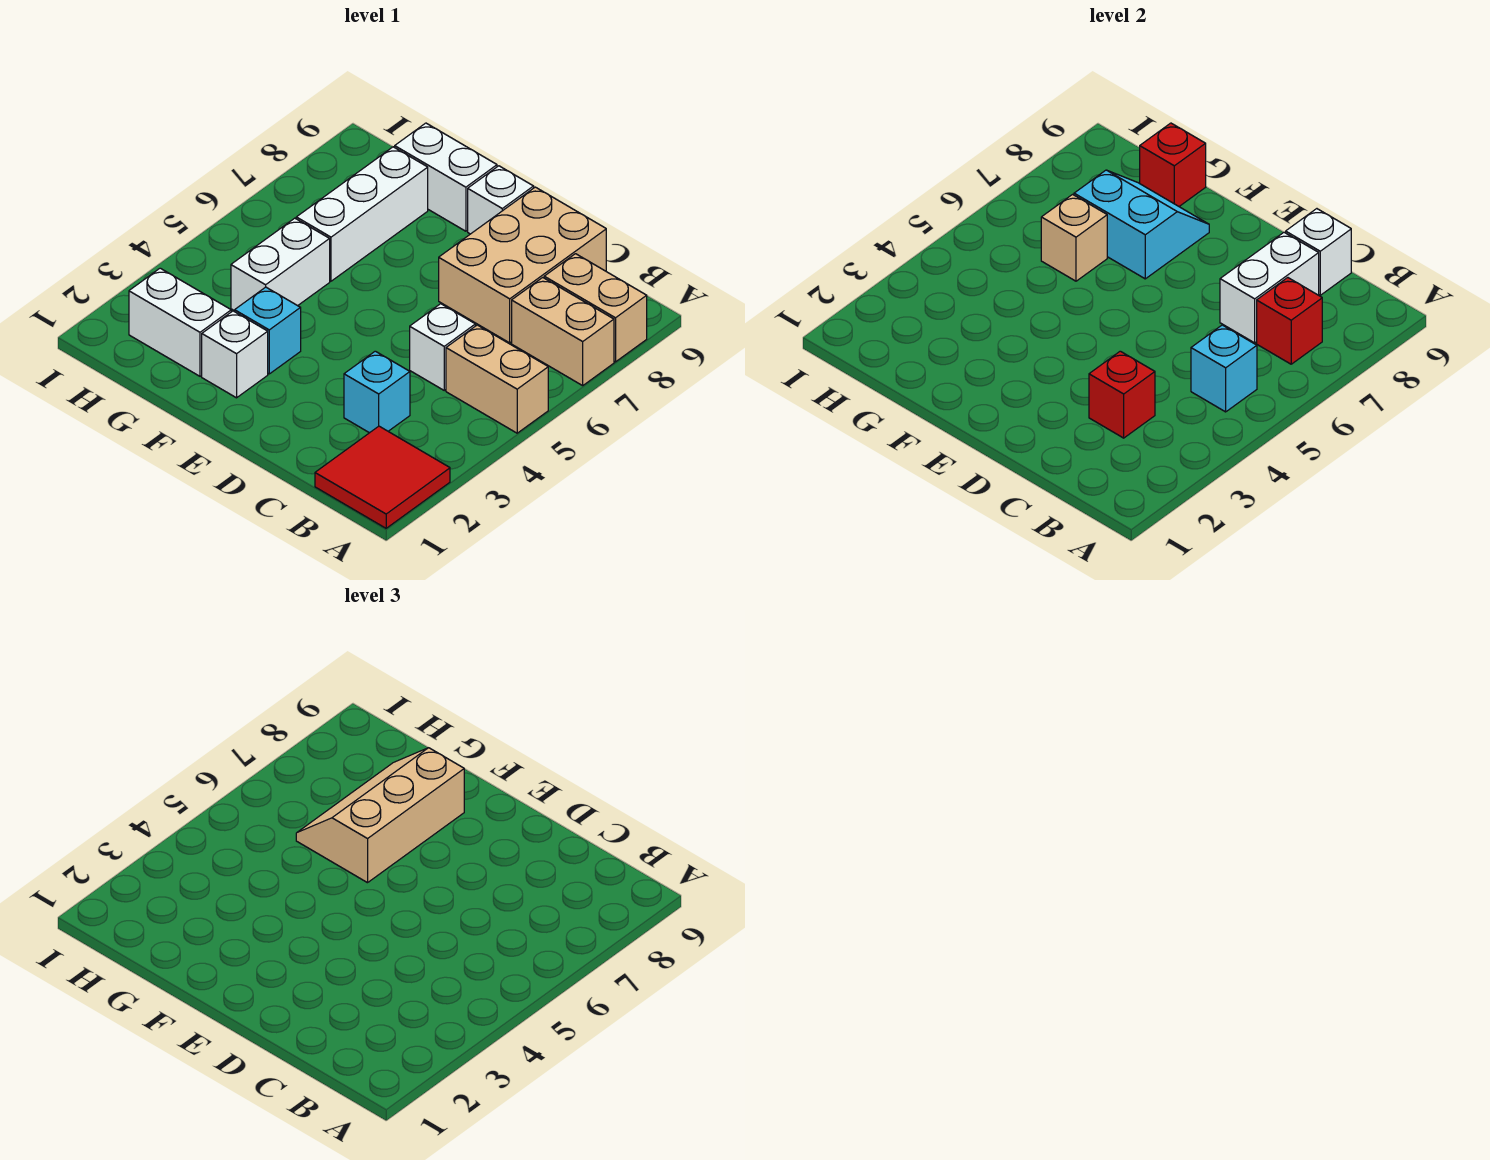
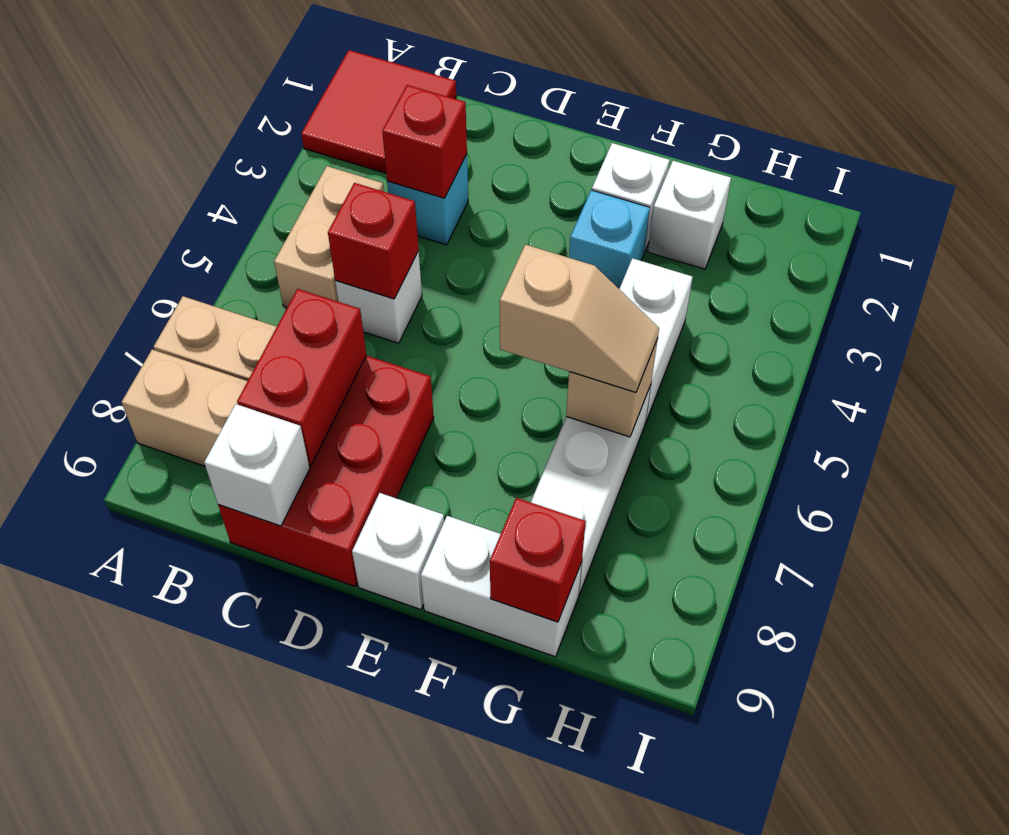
tan 1x2 brick [446,325,548,433] -> tan 1x2 brick turned to [274,166,384,307]
cyan 1x1 brick [1191,325,1257,412] -> none
red 1x1 brick [1257,278,1322,364] -> red 1x1 brick moved to [328,183,419,299]
tan 2x3 brick [439,187,606,343] -> red 2x3 brick [218,355,434,587]
white 1x2 brick [1220,232,1319,343] -> red 1x2 brick [237,289,366,466]
tan 2x3 slope [296,748,464,883] -> tan 1x2 slope [500,244,659,392]
cyan 2x2 slope [1074,170,1209,279] -> none
white 1x2 brick [129,268,231,376] -> white 1x1 brick [648,161,731,269]

